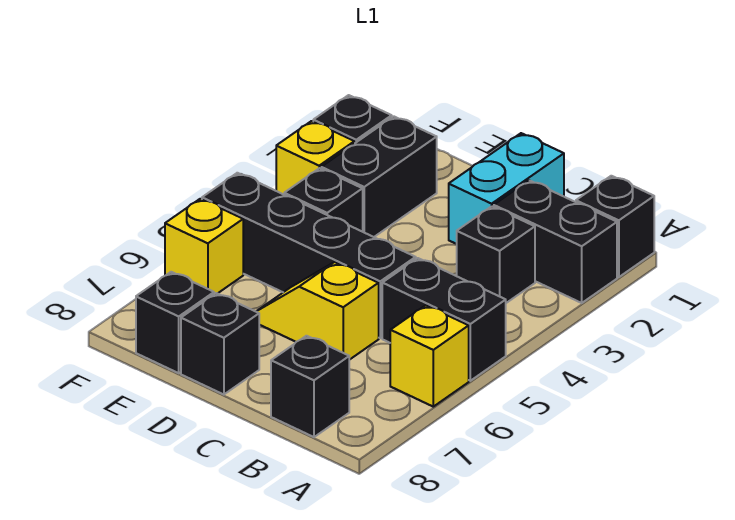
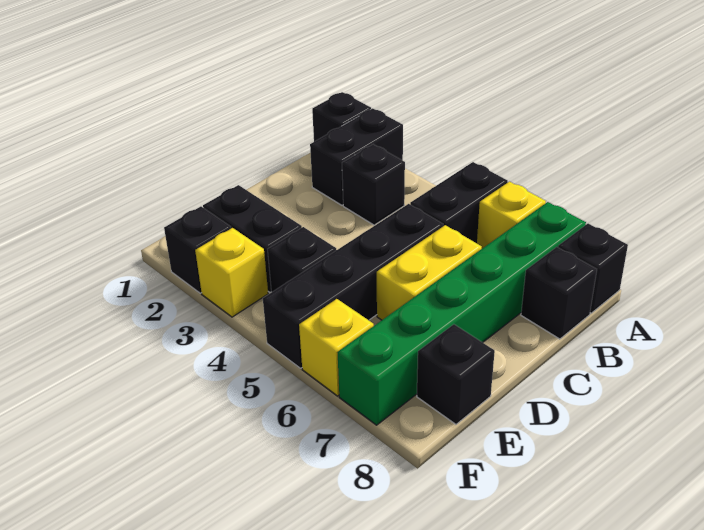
none -> green 1x6 brick [337,202,586,425]
cyan 1x2 brick [449,133,564,244] -> none
yellow 1x2 slope [256,262,379,360] -> yellow 1x2 brick [377,225,482,320]
black 1x1 brick [181,293,259,395] -> black 1x1 brick moved to [558,224,628,313]

